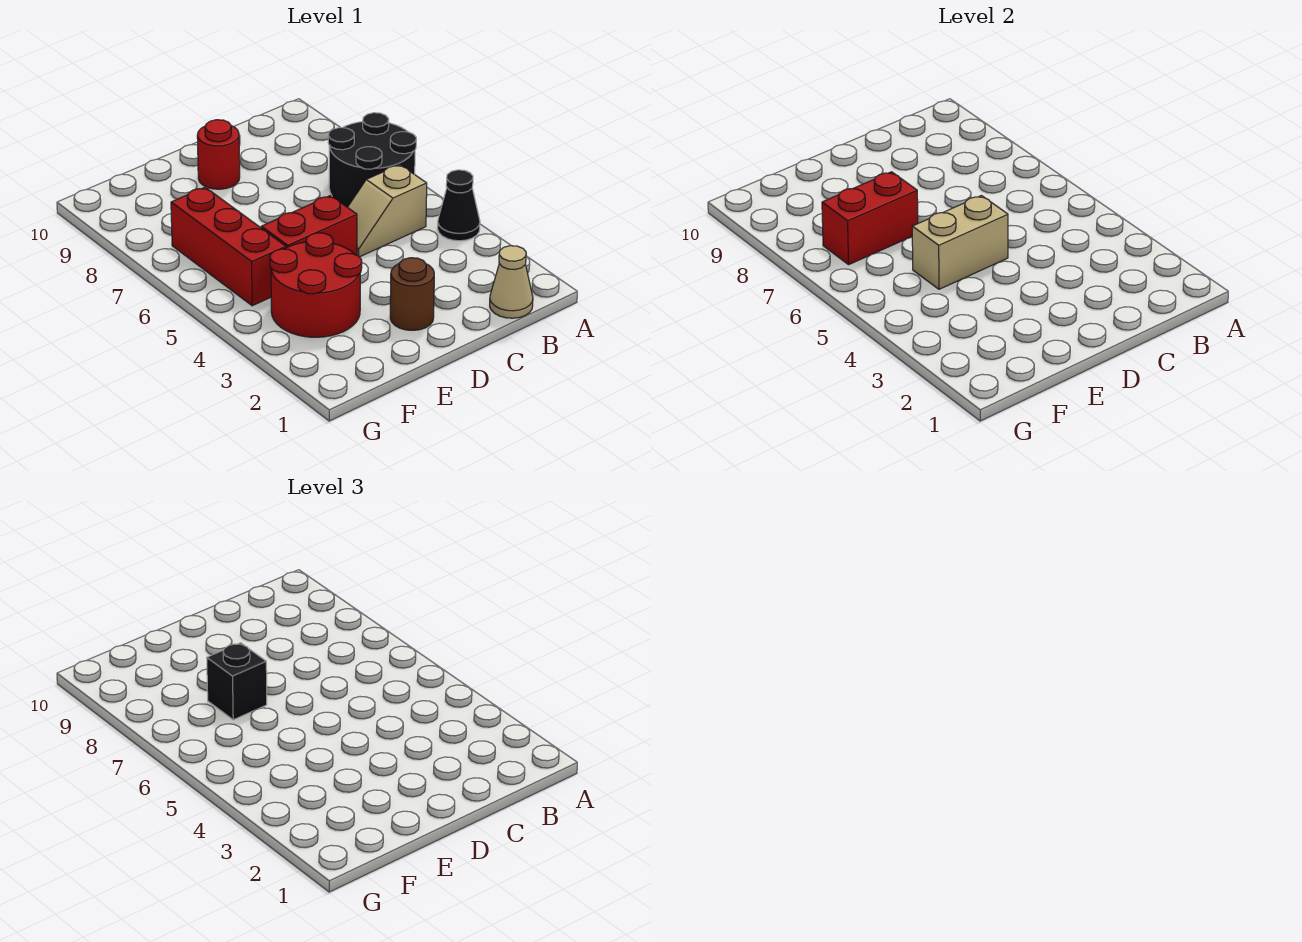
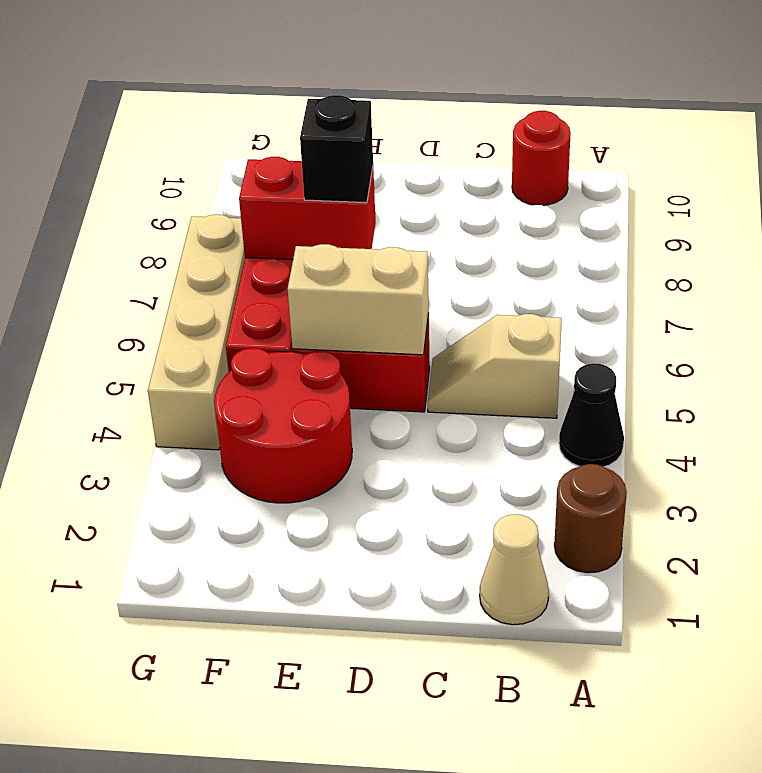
black 2x2 round brick [328,113,416,207] -> none
brown 1x1 round brick [390,258,434,330] -> brown 1x1 round brick moved to [554,464,627,573]
red 1x1 round brick [197,120,240,189] -> red 1x1 round brick moved to [512,111,571,205]
none -> tan 1x4 brick [148,214,245,450]

